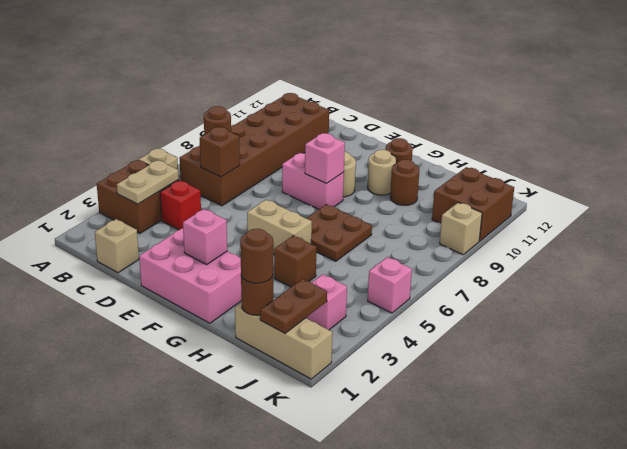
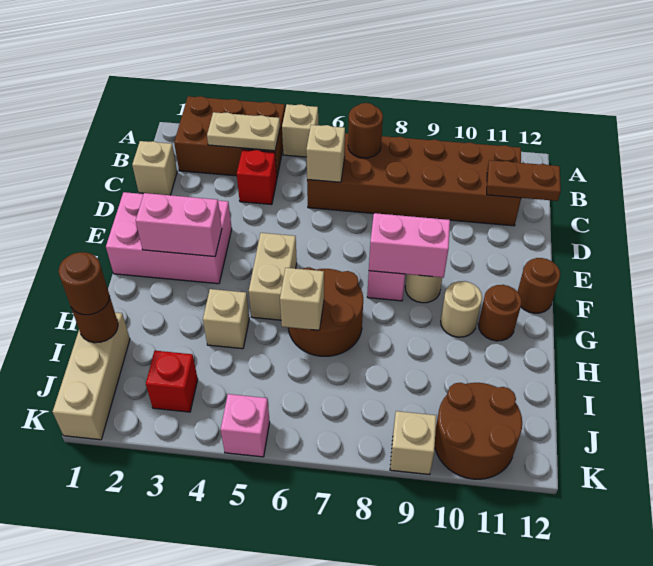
brown 2x2 brick [97,160,179,234] -> brown 2x3 brick [174,96,285,177]
brown 1x1 brick [200,127,240,177] -> tan 1x1 brick [306,125,345,182]
pink 2x3 brick [139,228,241,323] -> pink 2x3 brick turned to [106,192,232,284]
pink 1x1 brick [183,209,227,264] -> pink 1x2 brick [136,193,222,257]
pink 1x1 brick [305,133,345,183] -> pink 1x2 brick [369,213,450,278]
brown 2x2 plate [306,205,372,261] -> brown 2x2 round brick [288,267,363,356]
brown 1x1 brick [274,236,316,287] -> tan 1x1 brick [203,289,249,349]
none -> tan 1x1 brick [280,268,324,330]
brown 1x1 round brick [390,160,419,205] -> brown 1x1 round brick moved to [518,258,560,313]
brown 1x2 plate [260,279,327,333] -> brown 1x2 plate moved to [487,160,561,201]
pink 1x1 brick [306,274,347,330] -> red 1x1 brick [146,351,198,412]
brown 2x2 brick [432,167,514,241] -> brown 2x2 round brick [435,383,522,479]

